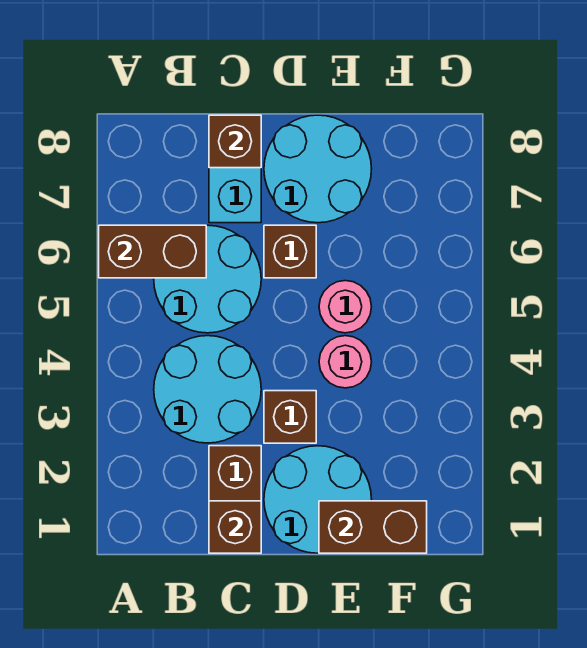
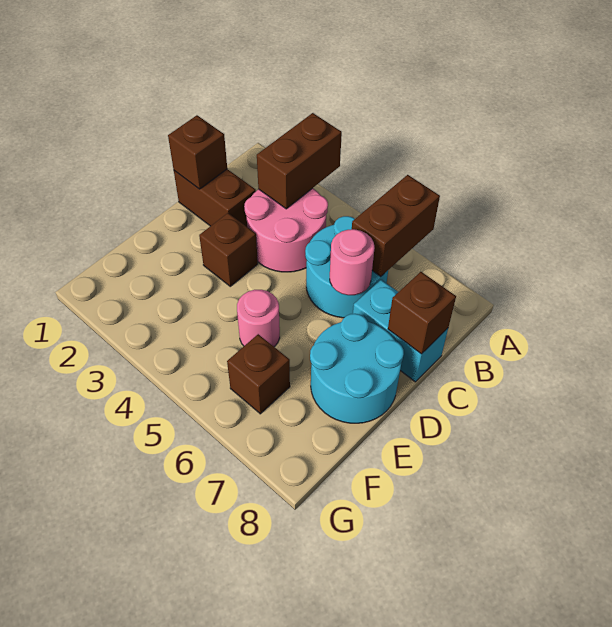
cyan 2x2 round brick [154,336,261,443] -> pink 2x2 round brick [244,188,328,272]
cyan 2x2 round brick [264,446,372,553] -> none
brown 1x1 brick [264,225,316,278] -> brown 1x1 brick moved to [227,334,290,414]
brown 1x2 brick [319,501,427,553] -> brown 1x2 brick moved to [257,113,342,209]
pink 1x1 round brick [319,336,371,388] -> pink 1x1 round brick moved to [330,229,374,295]

